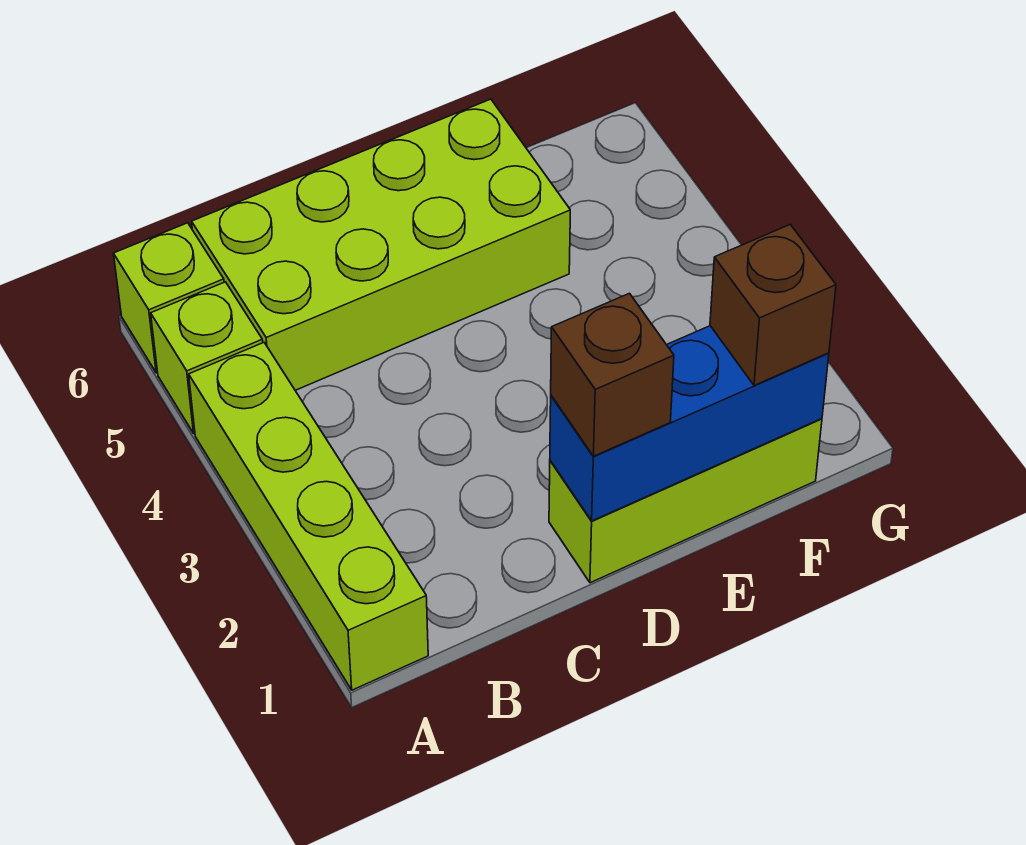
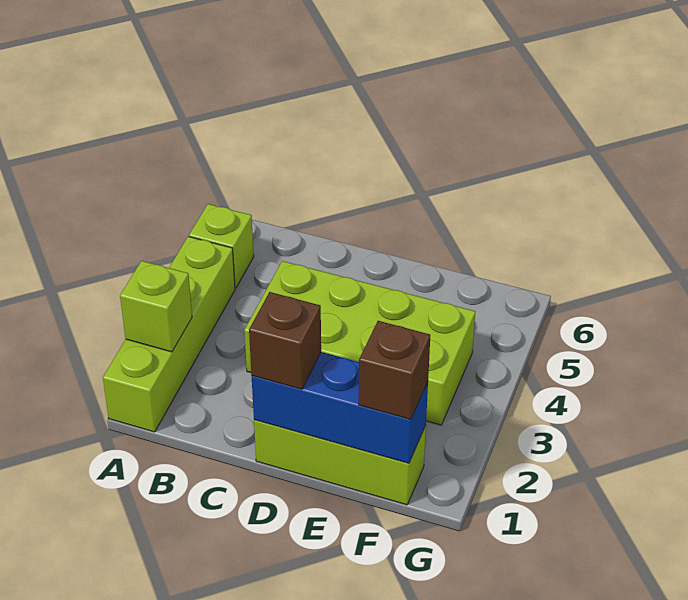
lime 1x1 brick [114,223,224,373] -> lime 1x1 brick moved to [120,261,192,352]
lime 2x4 brick [192,99,570,390] -> lime 2x4 brick moved to [244,261,475,425]

